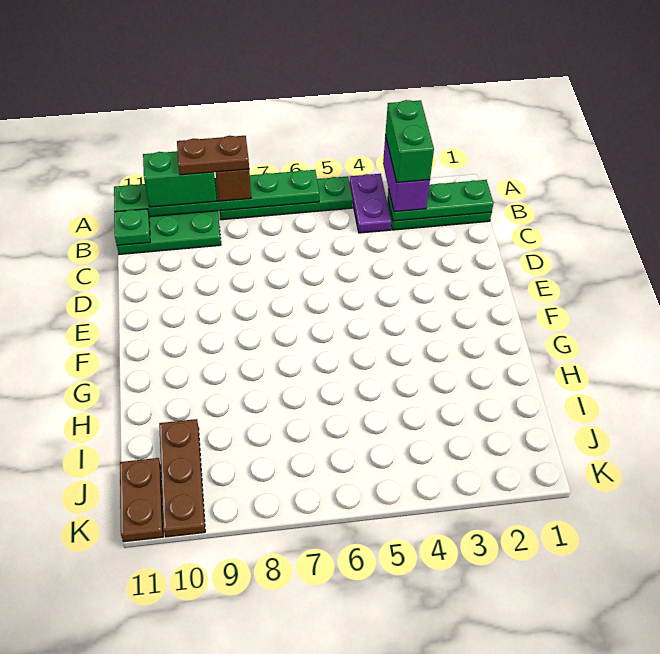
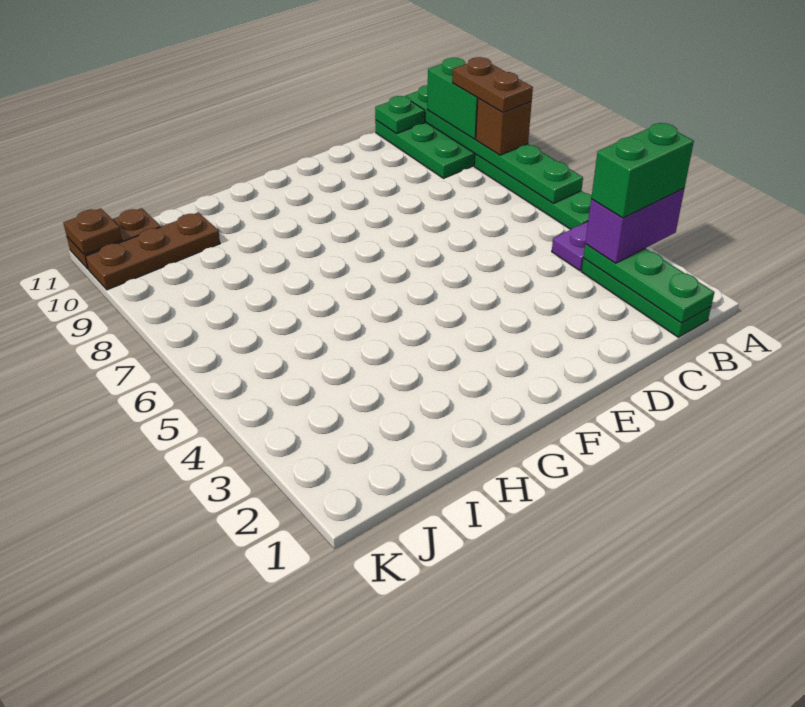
none -> brown 1x1 plate [63,208,122,255]

